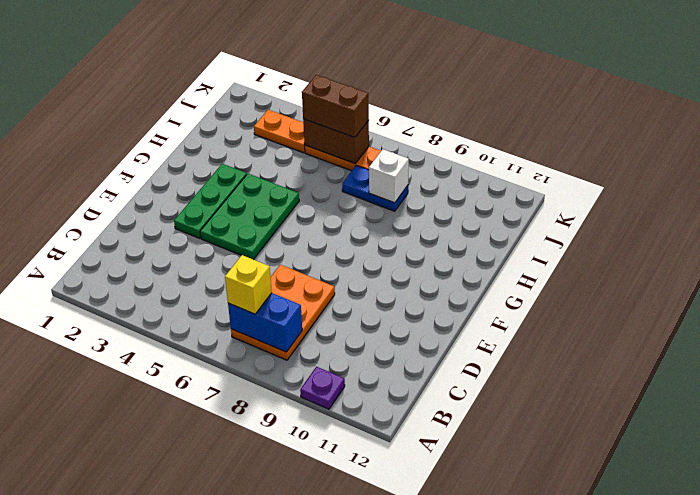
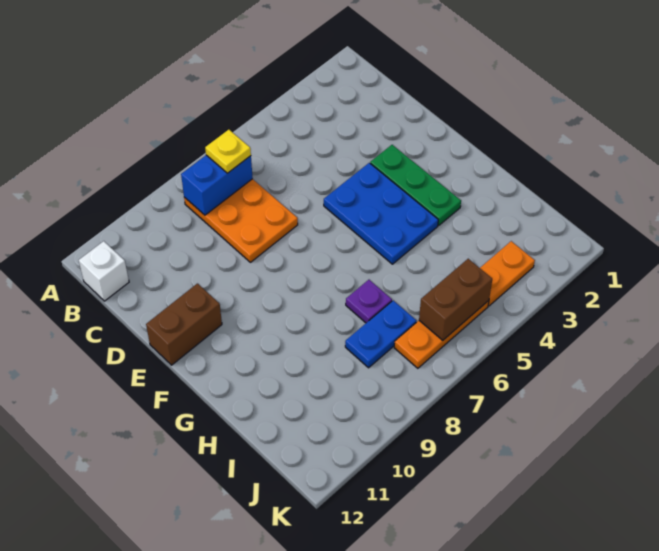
purple 1x1 plate [300,367,345,409] -> purple 1x1 plate moved to [346,280,392,323]
yellow 1x1 brick [225,255,272,314] -> yellow 1x1 plate [205,130,251,173]
green 2x3 plate [200,174,299,260] -> blue 2x3 plate [324,163,438,264]
white 1x1 brick [369,149,409,203] -> white 1x1 brick moved to [79,241,129,301]
brown 1x2 brick [302,75,369,137] -> brown 1x2 brick moved to [146,284,222,365]

